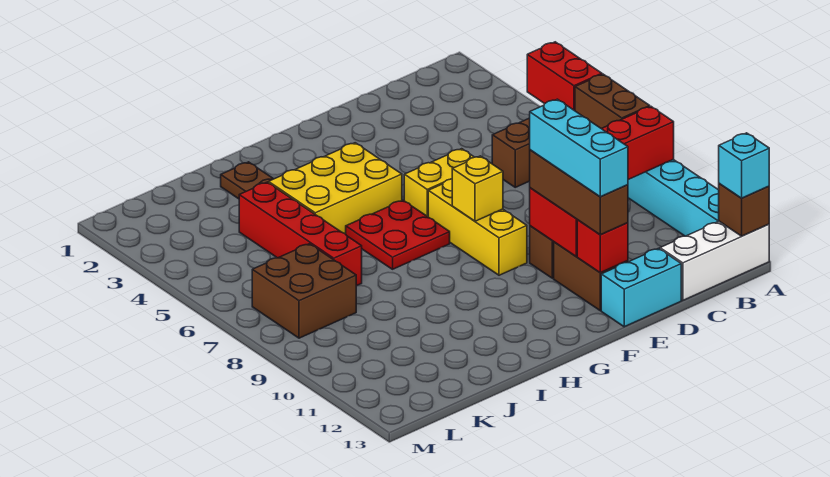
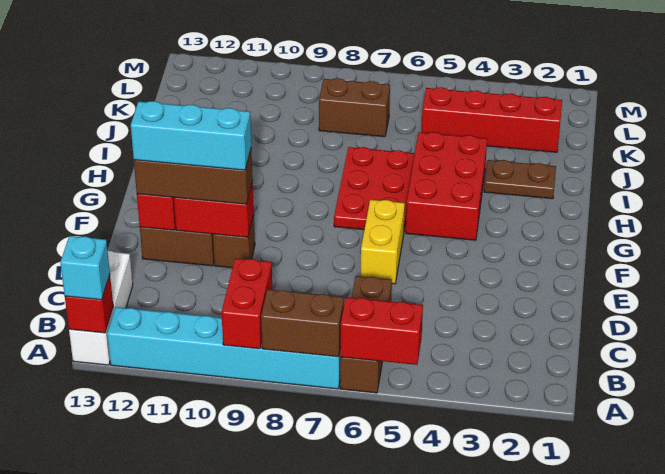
brown 1x1 brick [719,183,769,236] -> red 1x1 brick [65,275,113,333]
cyan 1x2 brick [601,248,681,327] -> none
yellow 1x3 brick [428,179,527,275] -> none
yellow 1x1 brick [452,156,503,221] -> none
yellow 2x3 brick [269,143,402,234] -> red 2x3 brick [406,132,487,240]
red 2x2 plate [346,200,450,269] -> red 2x3 plate [334,147,415,230]
red 1x4 brick [239,182,362,286] -> red 1x4 brick moved to [422,87,562,152]
brown 2x2 brick [252,244,356,338] -> brown 1x2 brick [319,78,390,137]

